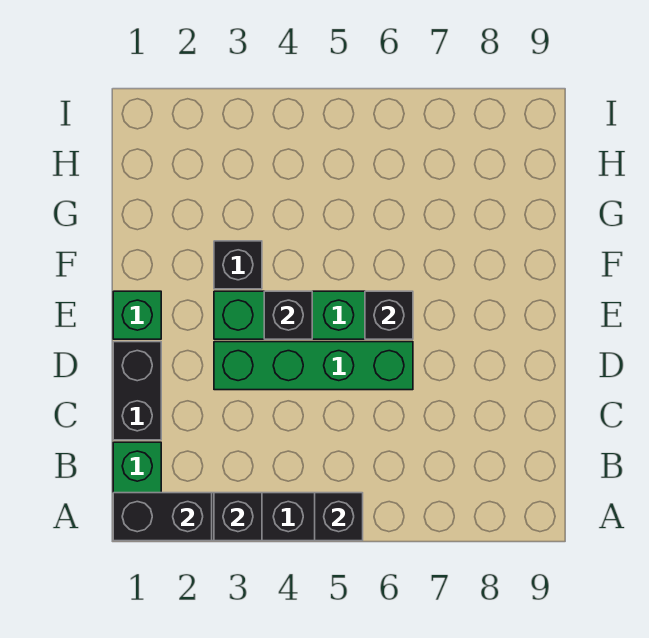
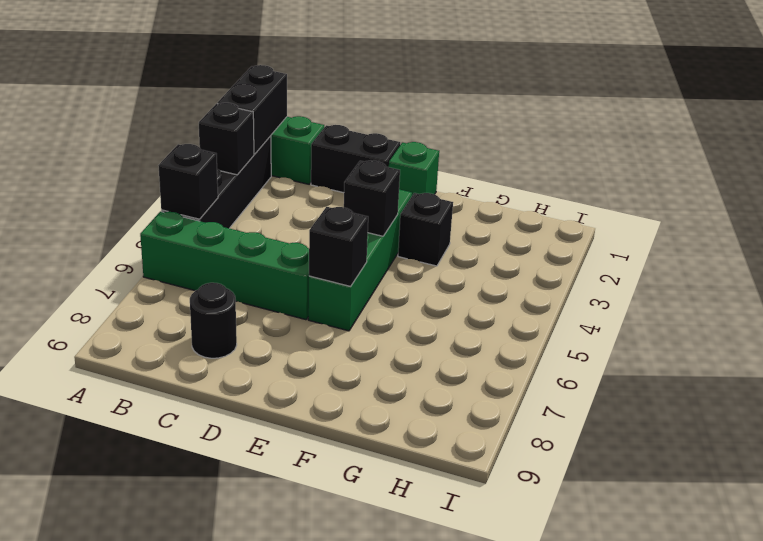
none -> black 1x1 round brick [190,283,237,358]
green 1x4 brick [214,342,413,390] -> green 1x4 brick turned to [140,212,309,320]

